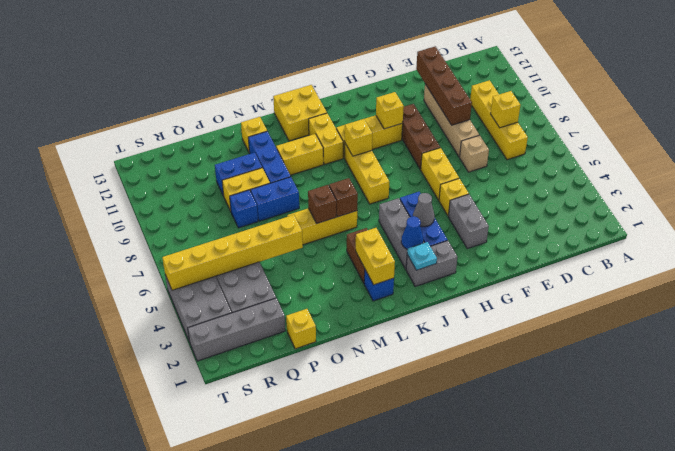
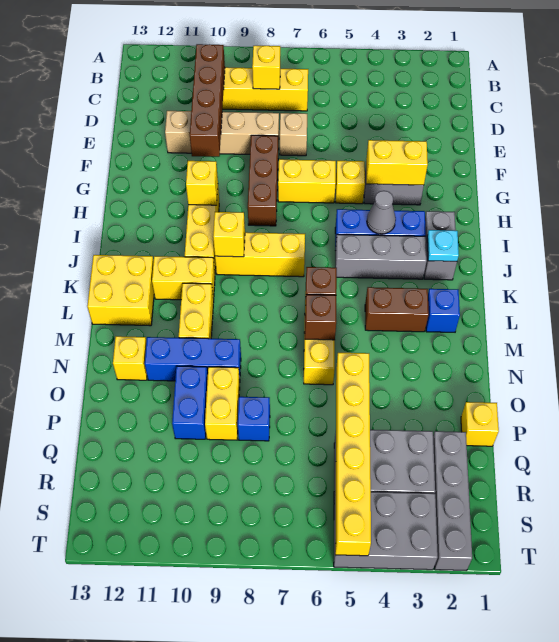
brown 1x4 brick [416,46,472,125] -> brown 1x4 brick turned to [190,44,225,157]
brown 1x3 brick [402,104,440,169] -> brown 1x3 brick turned to [248,135,278,226]
blue 1x1 cone [401,216,423,249] -> none
yellow 1x2 brick [356,228,395,285] -> yellow 1x2 brick moved to [366,140,428,185]
blue 1x2 brick [251,177,299,221] -> none

